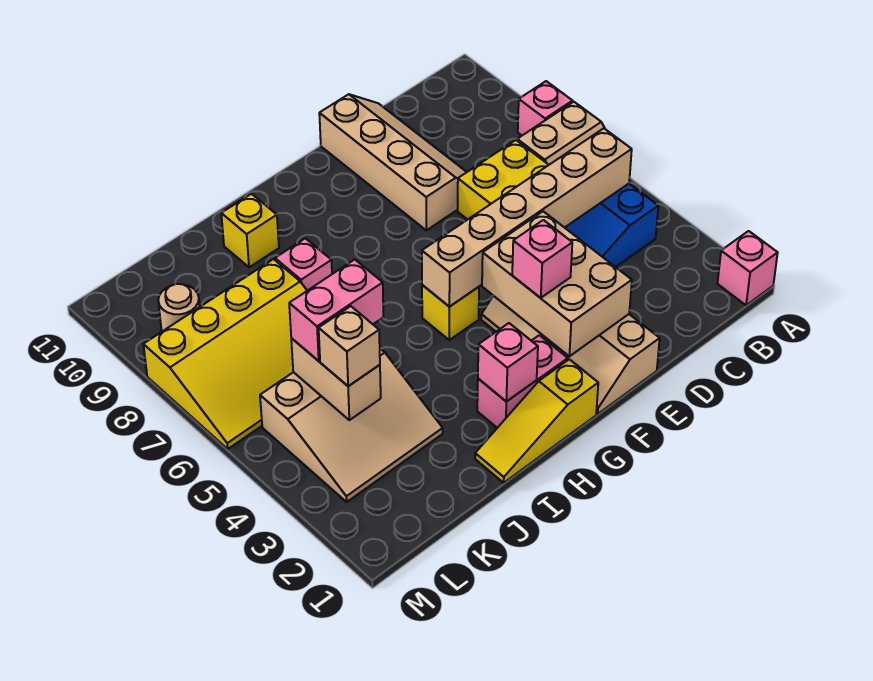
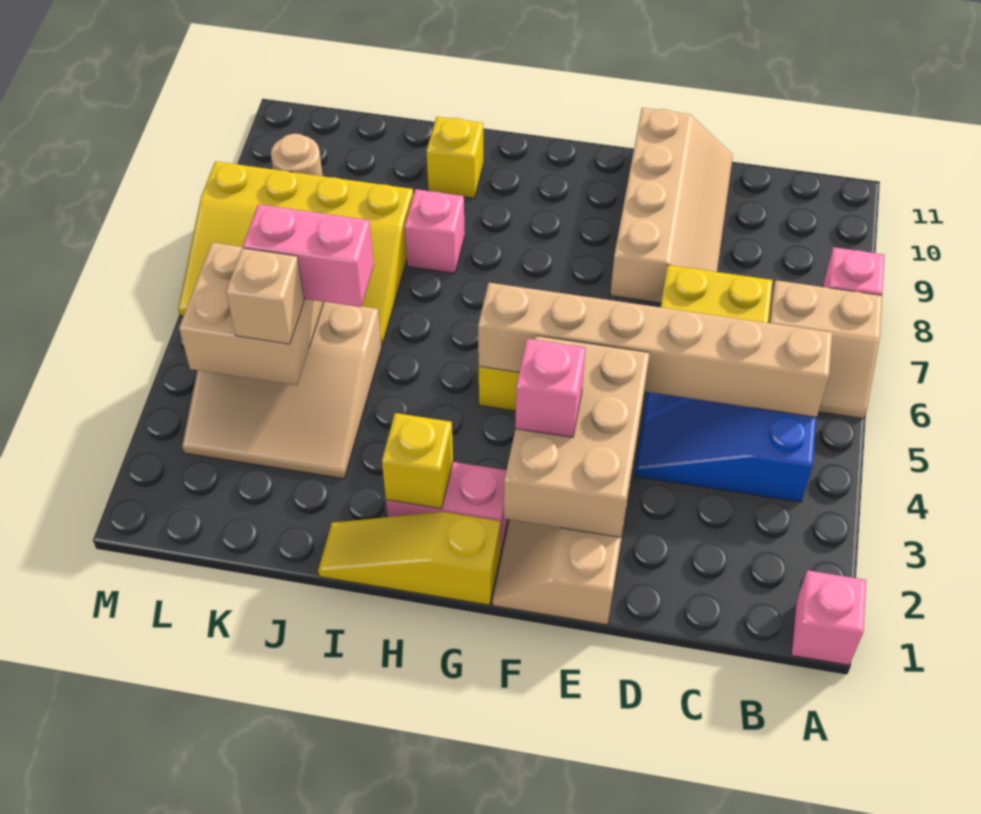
pink 1x1 brick [478,323,538,402] -> yellow 1x1 brick [382,413,453,509]
tan 1x2 brick [291,338,381,420] -> tan 2x2 brick [179,243,324,386]

